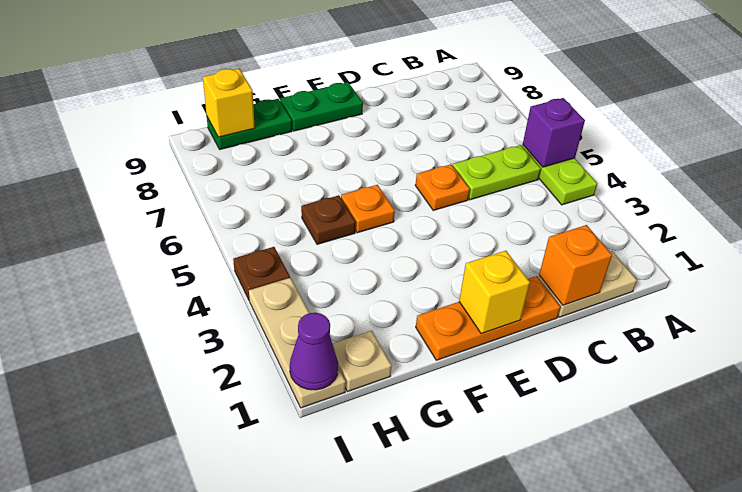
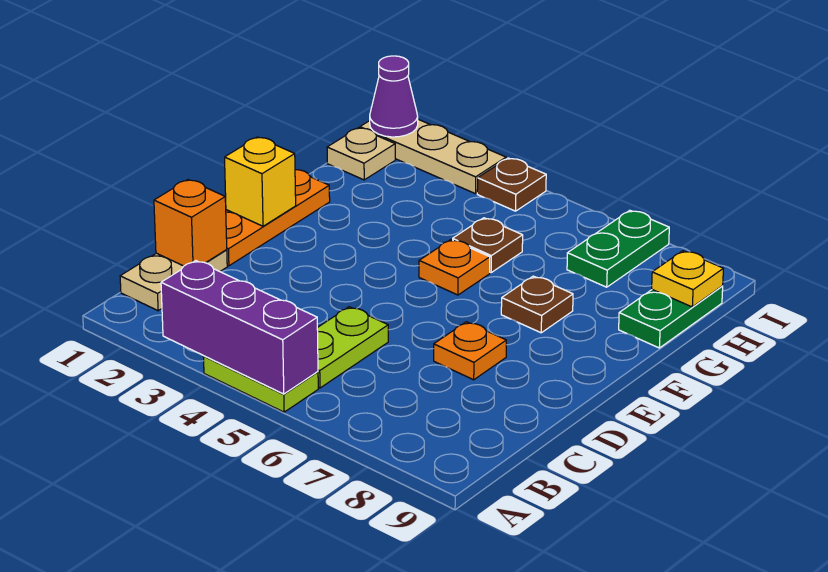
purple 1x1 brick [523,98,585,167] -> purple 1x3 brick [161,261,318,394]
orange 1x1 plate [415,164,470,210] -> orange 1x1 plate moved to [434,322,506,380]
green 1x2 plate [280,82,363,131] -> green 1x2 plate moved to [567,210,669,287]
none -> brown 1x1 plate [501,276,573,333]
yellow 1x1 brick [203,69,255,137] -> yellow 1x1 plate [652,251,723,307]

